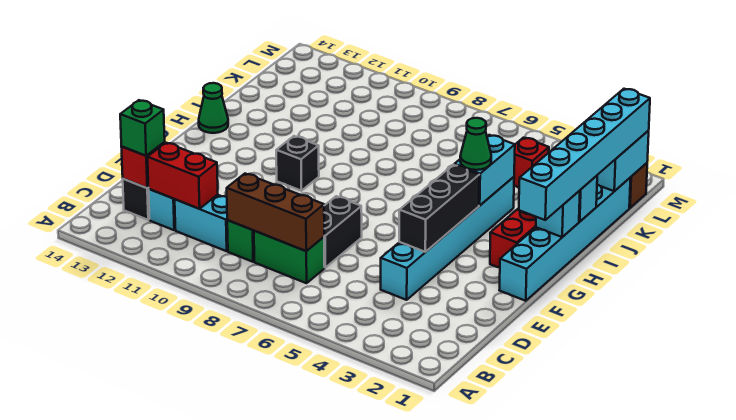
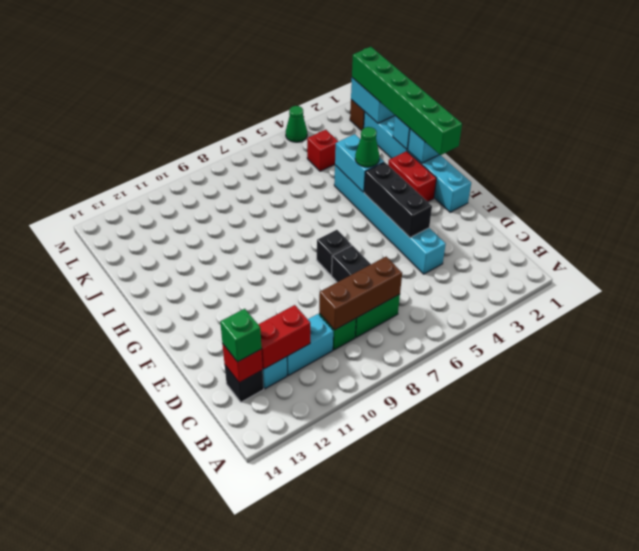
cyan 1x6 brick [519,89,650,220] -> green 1x6 brick [352,47,462,155]
black 1x1 brick [276,136,319,191] -> black 1x1 brick moved to [317,230,352,275]
green 1x1 cone [199,83,228,133] -> green 1x1 cone moved to [286,106,307,142]

